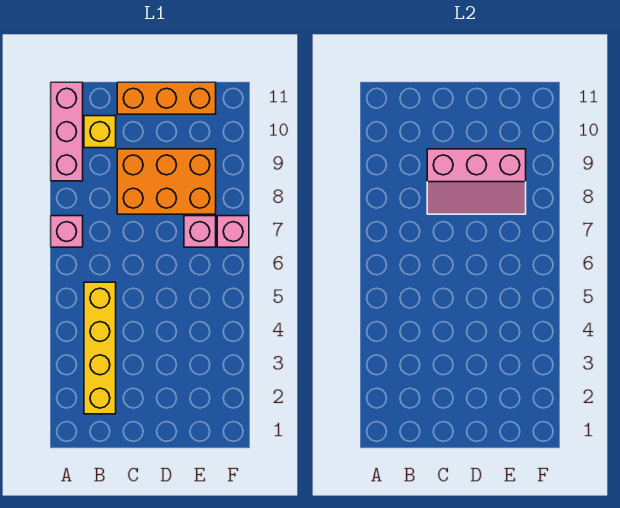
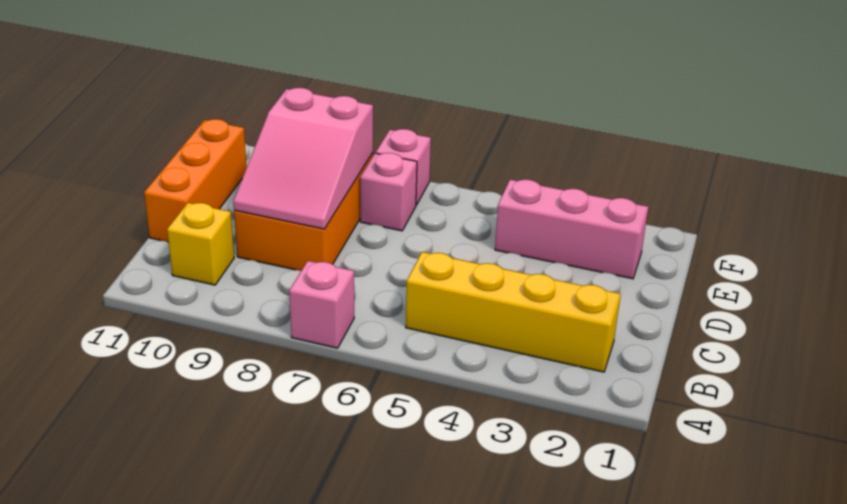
pink 1x3 brick [51,82,83,181] -> pink 1x3 brick moved to [495,179,648,279]
pink 2x3 slope [427,149,526,214] -> pink 2x3 slope turned to [233,88,373,229]

